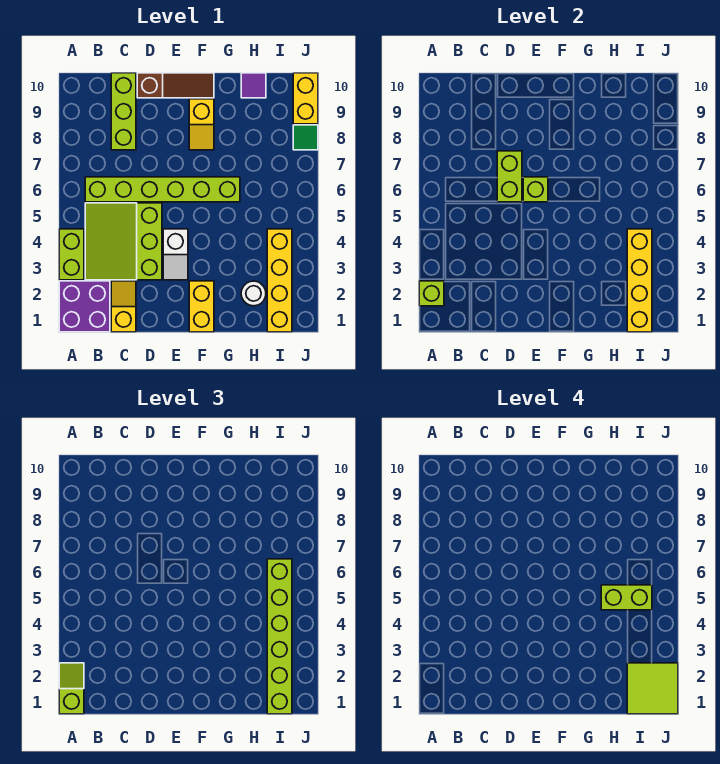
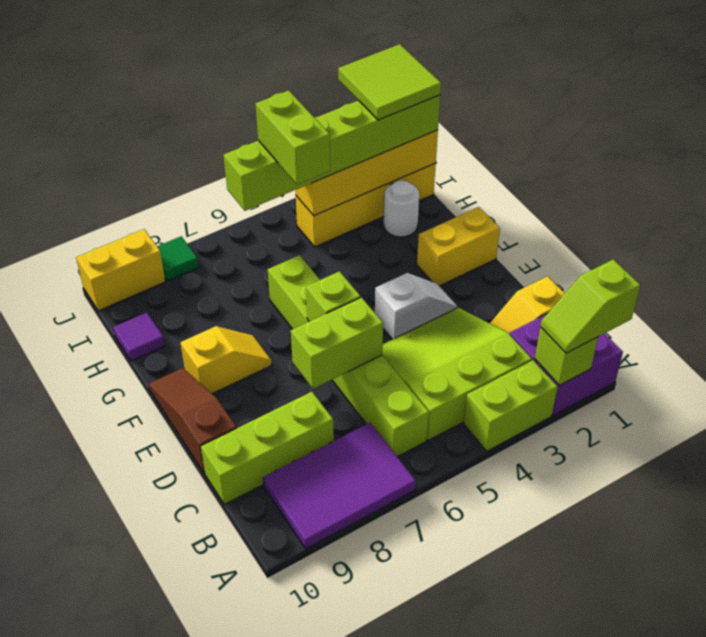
none -> purple 2x3 tile [262,423,416,549]
lime 3x3 slope [85,203,162,280] -> lime 3x3 slope turned to [382,308,532,440]

